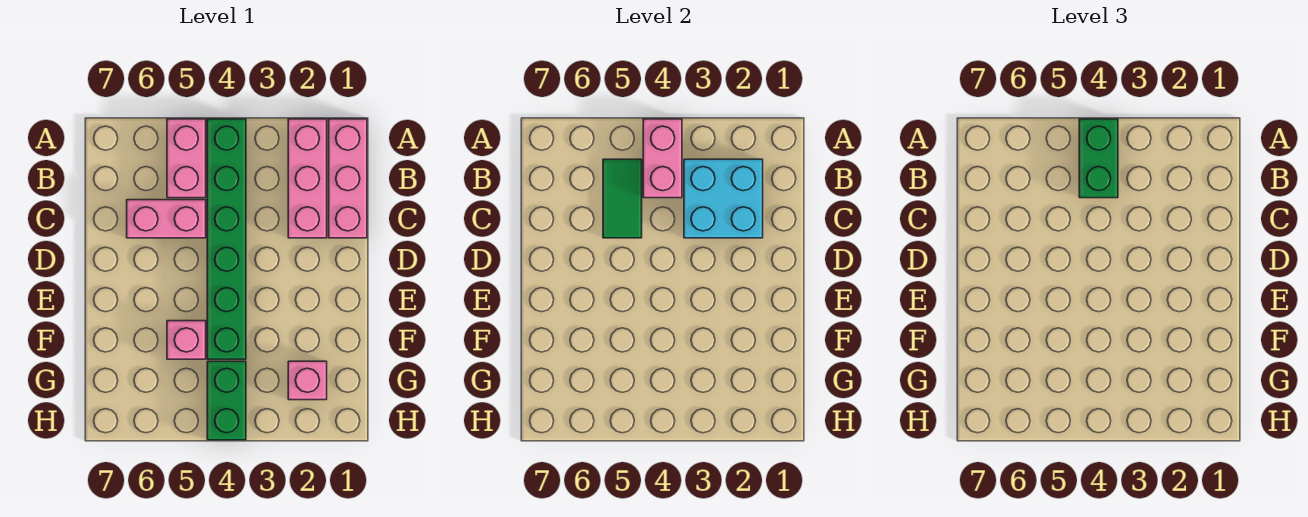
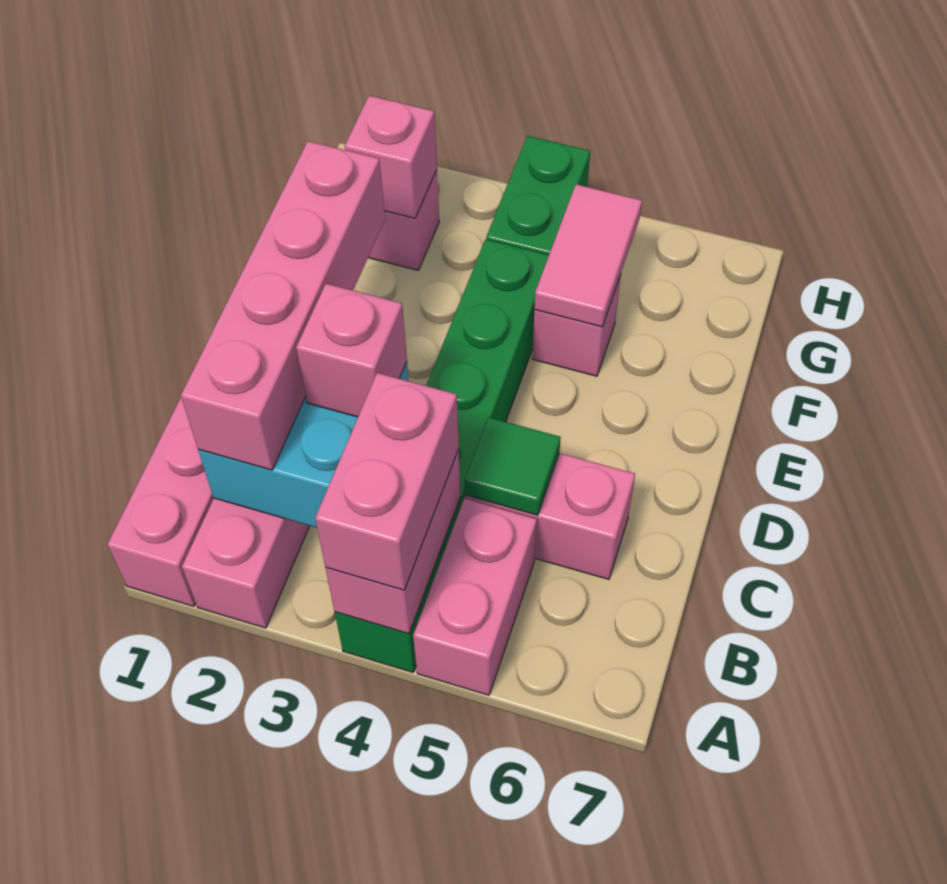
green 1x2 brick [1079,119,1118,198] -> pink 1x2 brick [315,373,459,590]
none -> pink 1x4 brick [181,141,385,470]
green 1x2 tile [603,159,642,238] -> green 1x1 tile [465,417,561,515]
none -> pink 1x1 brick [296,284,407,417]
none -> pink 1x2 tile [534,184,642,327]
none -> pink 1x1 brick [345,96,437,218]

